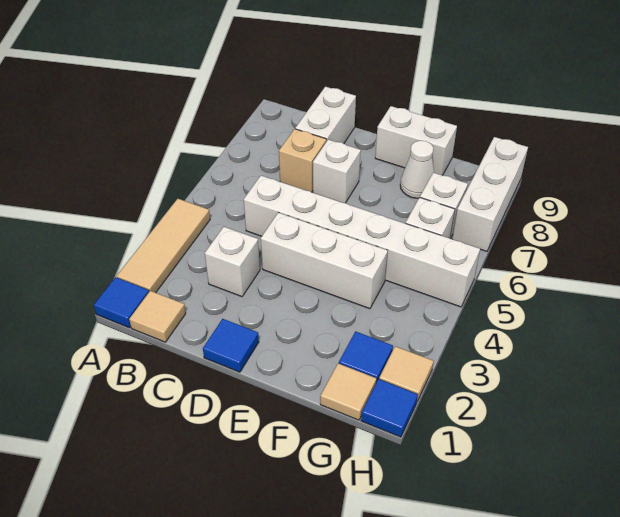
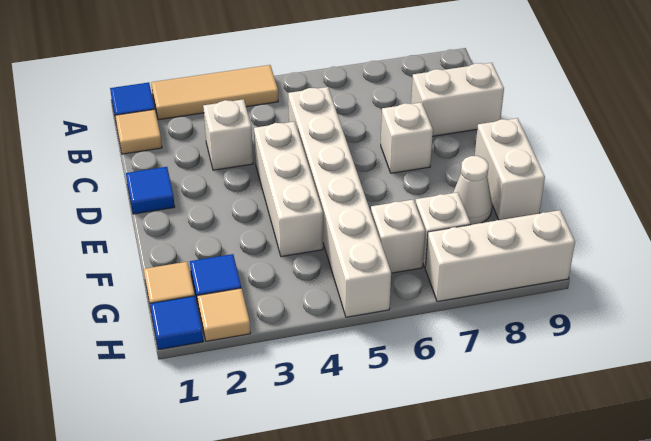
tan 1x1 brick [279,129,326,192] -> none

